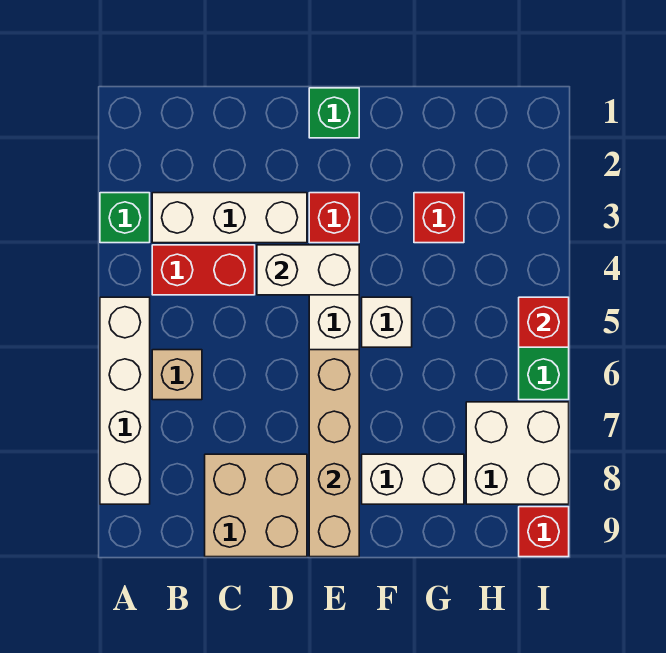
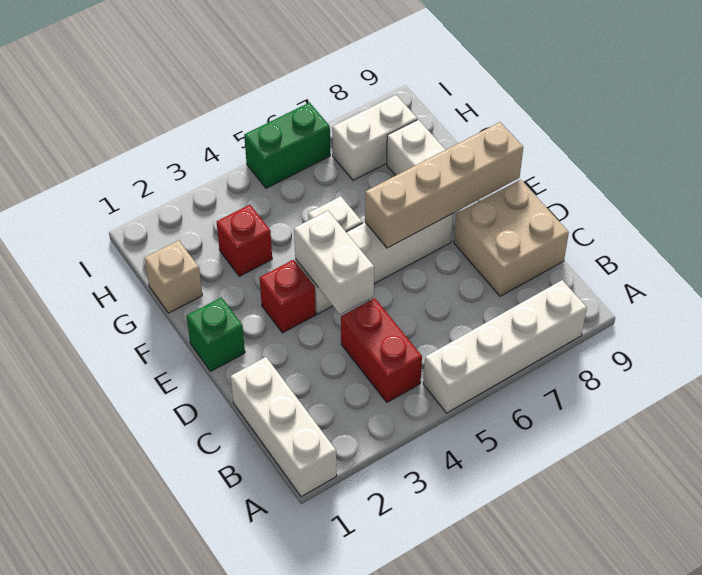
green 1x1 brick [100,193,150,243] -> none
white 1x3 brick [152,193,307,243] -> white 1x3 brick moved to [231,357,337,497]
tan 1x1 brick [152,350,202,400] -> tan 1x1 brick moved to [145,240,202,313]
white 2x2 brick [466,402,569,504] -> white 1x2 brick [332,95,417,180]
red 1x1 brick [519,297,569,347] -> none
red 1x1 brick [519,507,569,557] -> none

